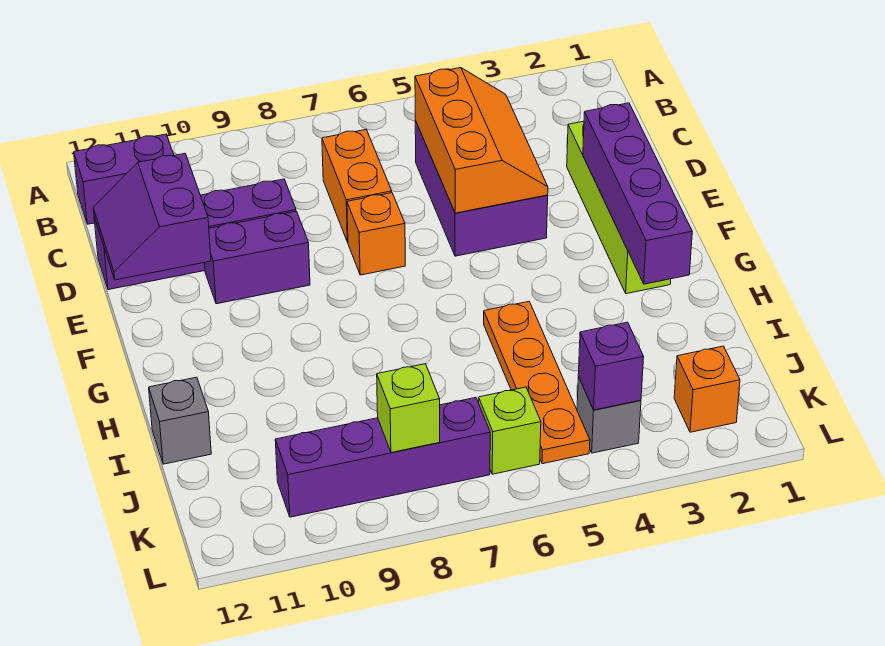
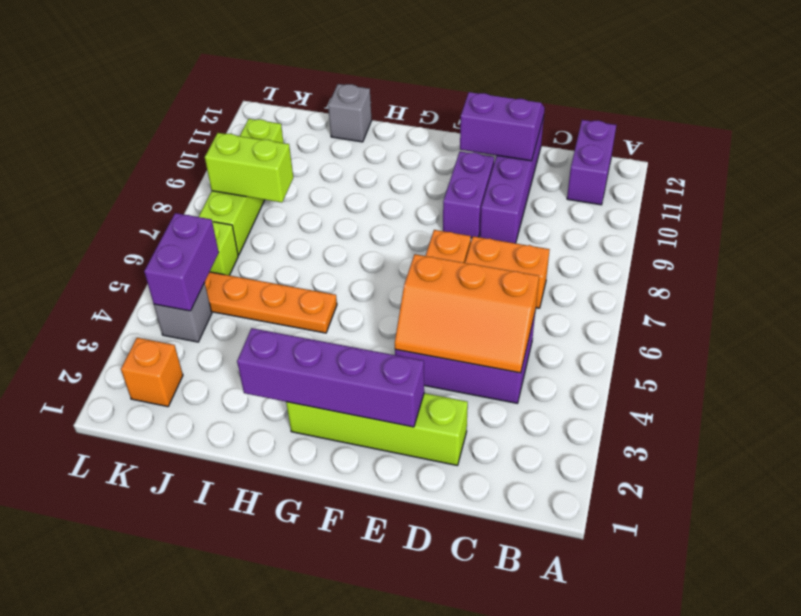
purple 1x1 brick [578,322,644,410] -> purple 1x2 brick [144,213,219,311]
purple 1x4 brick [275,398,490,517] -> lime 1x4 brick [199,119,284,255]
lime 1x1 brick [377,364,440,453] -> lime 1x2 brick [205,133,293,202]

